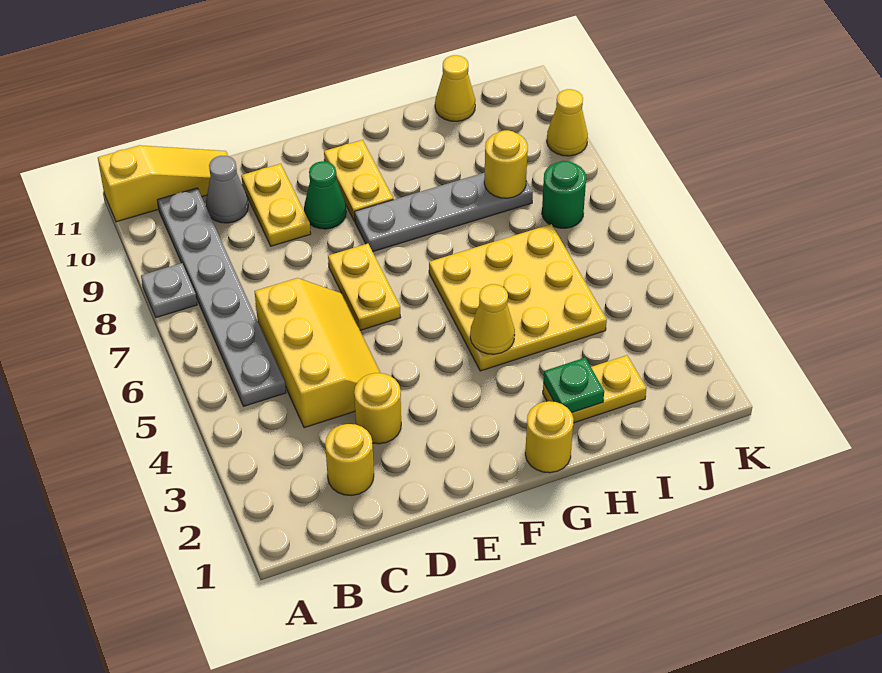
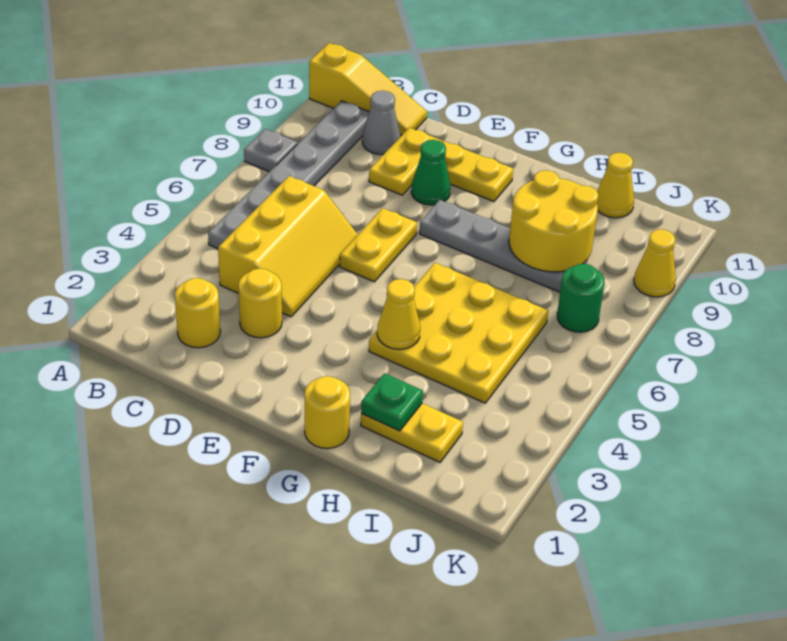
yellow 1x2 plate [324,140,393,221] -> yellow 1x2 plate turned to [443,141,513,202]
yellow 1x1 round brick [484,130,528,198] -> yellow 2x2 round brick [509,170,598,272]

